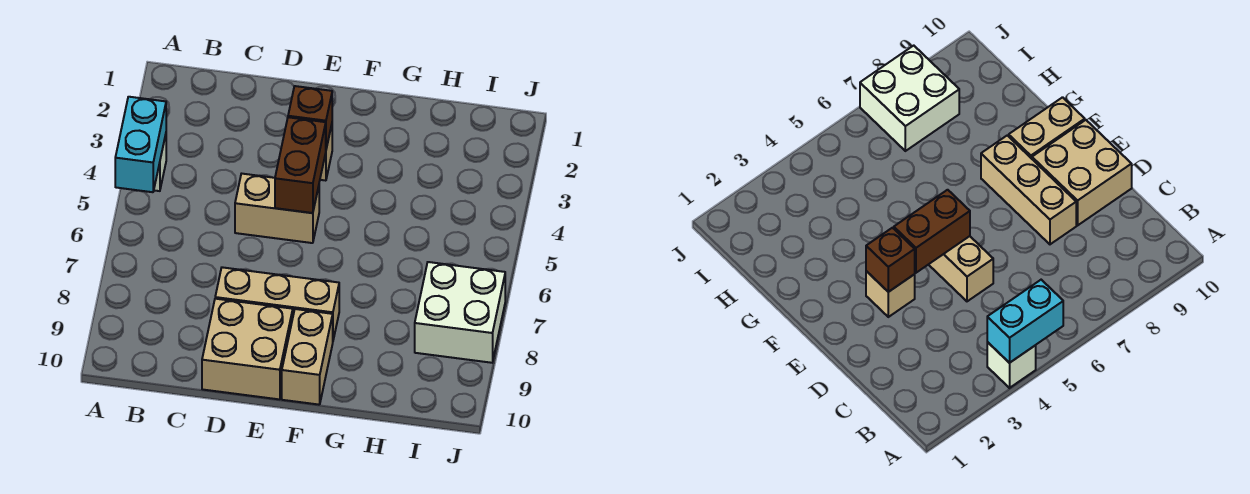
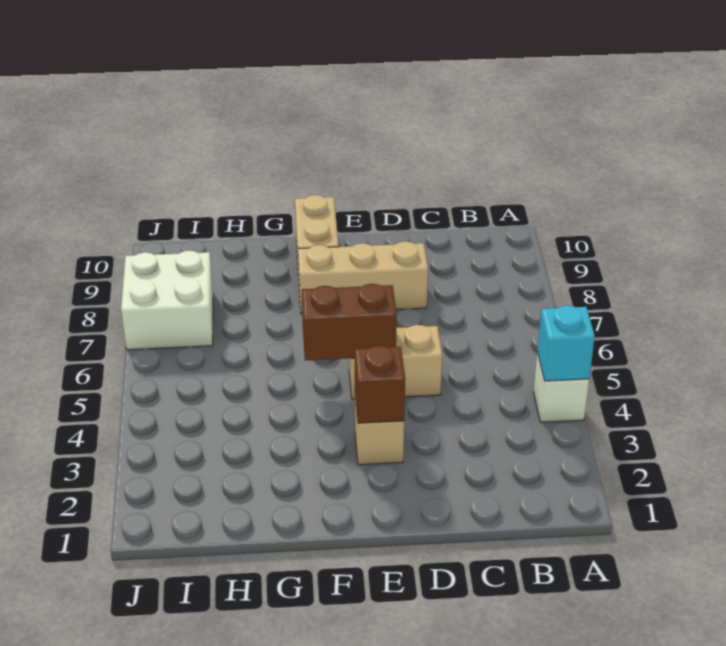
cyan 1x2 brick [115,97,166,192] -> cyan 1x1 brick [537,305,595,381]
tan 2x2 brick [202,299,293,399] -> none
brown 1x2 brick [275,117,326,213] -> brown 1x2 brick turned to [302,284,397,360]

